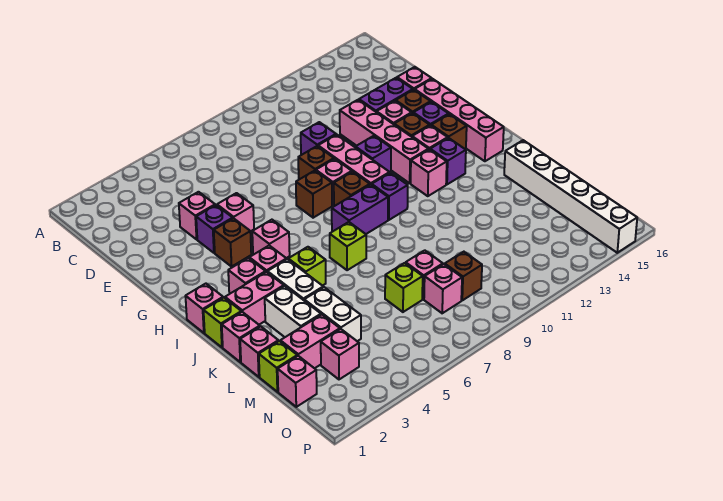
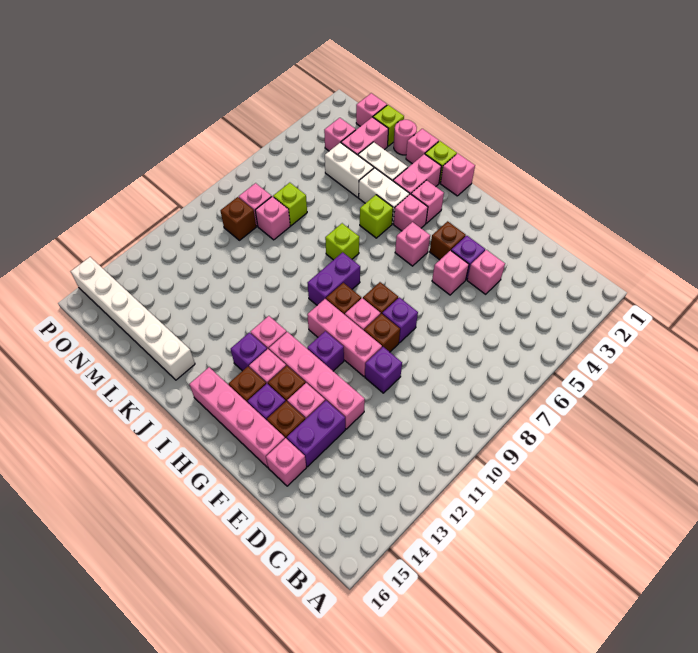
purple 1x1 brick [372,173,408,220] -> purple 1x1 brick moved to [382,297,418,343]
pink 1x1 brick [240,326,278,377] -> pink 1x1 round brick [394,120,417,155]

